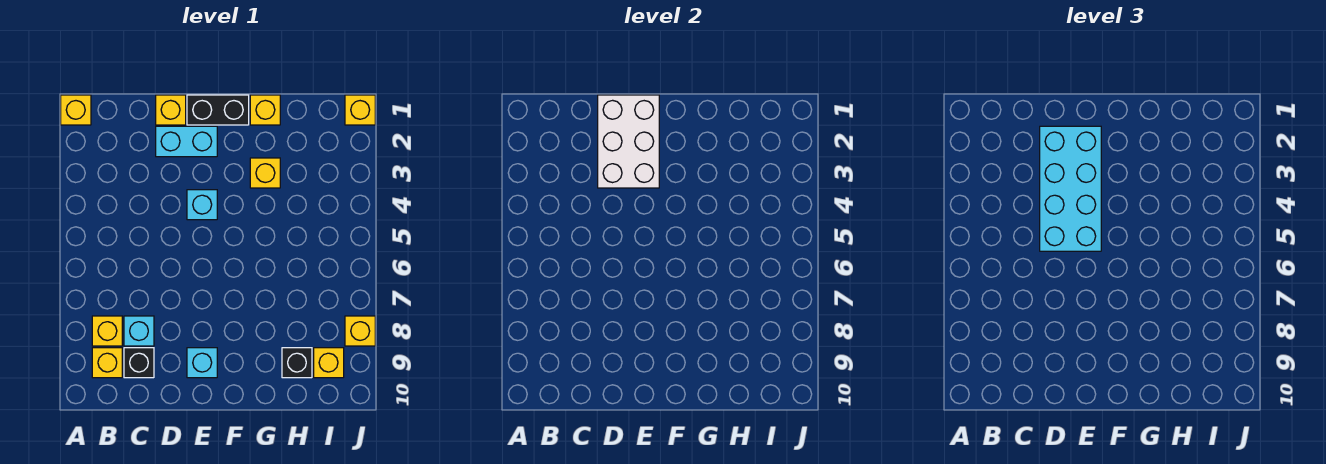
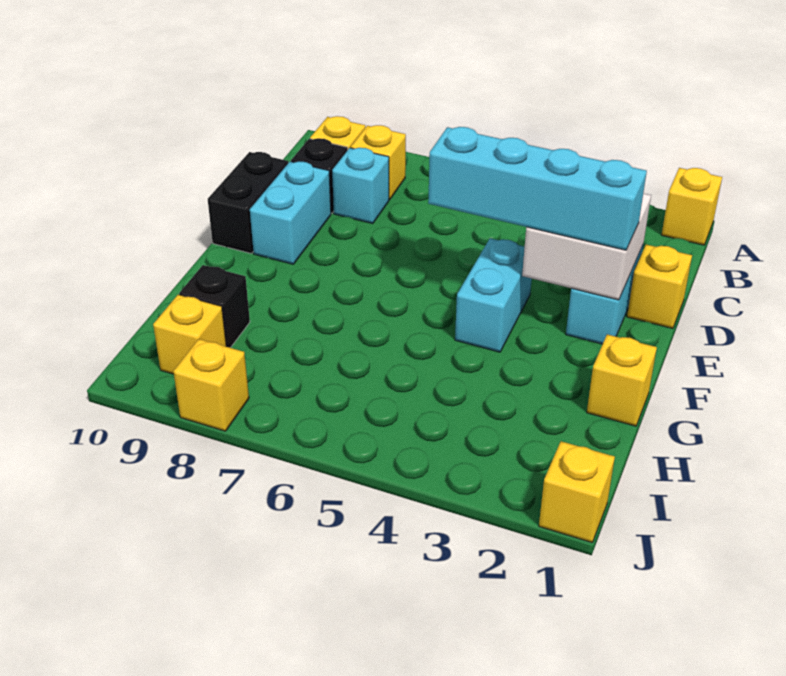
white 2x3 brick [598,95,659,188] -> white 2x2 brick [522,193,651,300]
cyan 2x4 brick [1040,126,1101,251] -> cyan 1x4 brick [428,127,647,250]
black 1x2 brick [187,95,249,125] -> black 1x2 brick moved to [208,152,288,254]
cyan 1x1 brick [187,190,217,220] -> cyan 1x2 brick [455,238,532,352]
cyan 1x1 brick [187,348,217,378] -> cyan 1x2 brick [250,161,331,264]
yellow 1x1 brick [250,158,280,188] -> none

